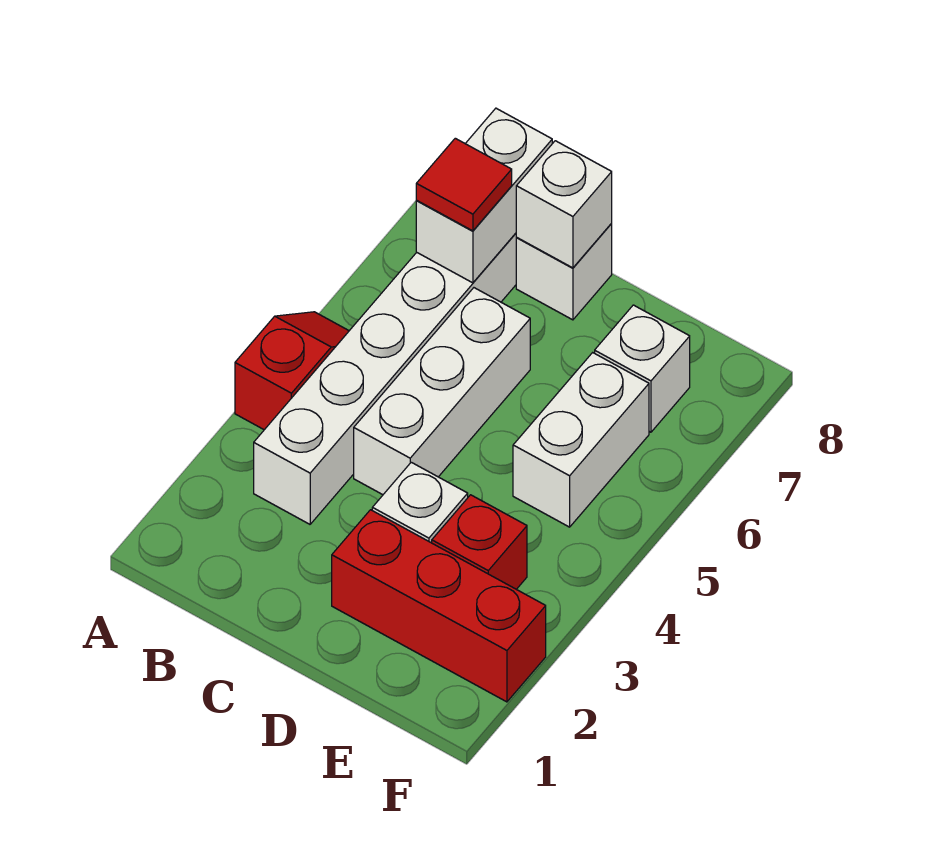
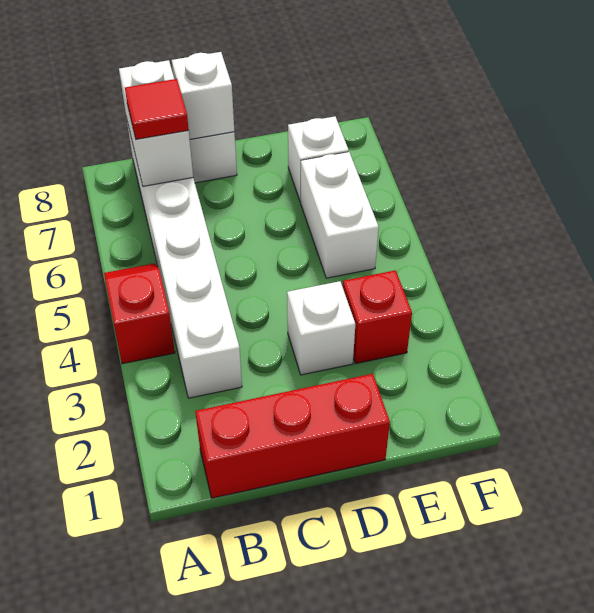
white 1x3 brick [354,288,530,495] -> none
red 1x3 brick [332,510,546,702] -> red 1x3 brick moved to [195,374,390,498]

